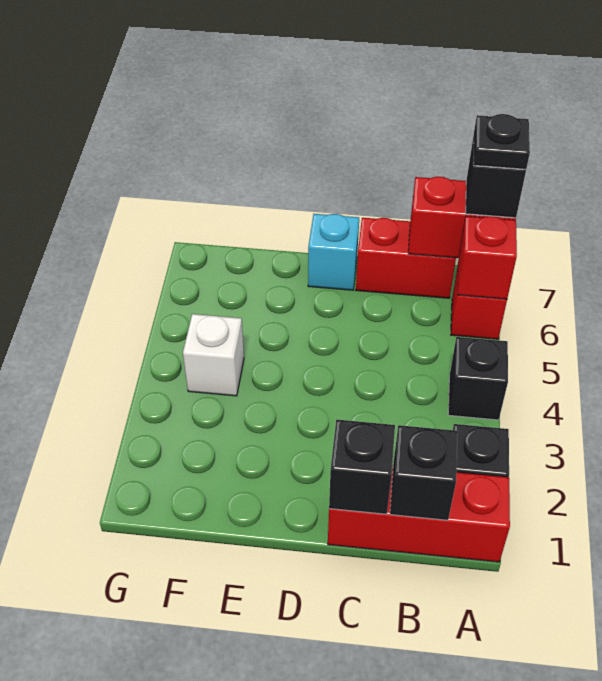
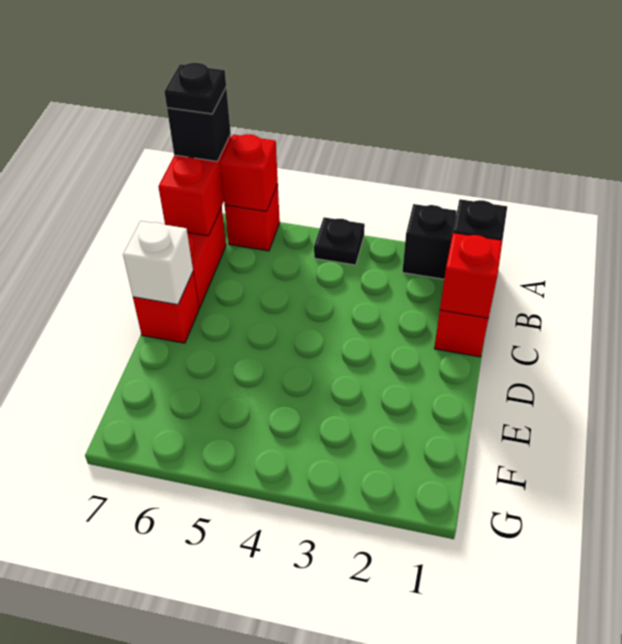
black 1x1 brick [448,337,508,420] -> black 1x1 plate [314,217,365,265]
black 1x1 brick [329,420,395,514] -> red 1x1 brick [440,233,502,318]
cyan 1x1 brick [308,214,359,290] -> red 1x1 brick [133,272,199,343]
white 1x1 brick [183,314,244,396] -> white 1x1 brick moved to [123,221,193,305]

